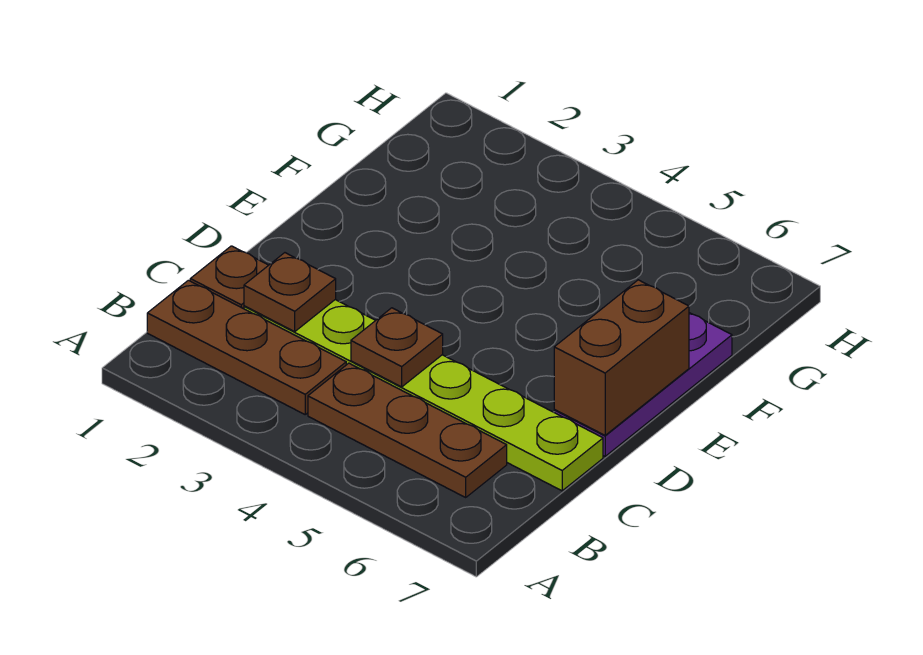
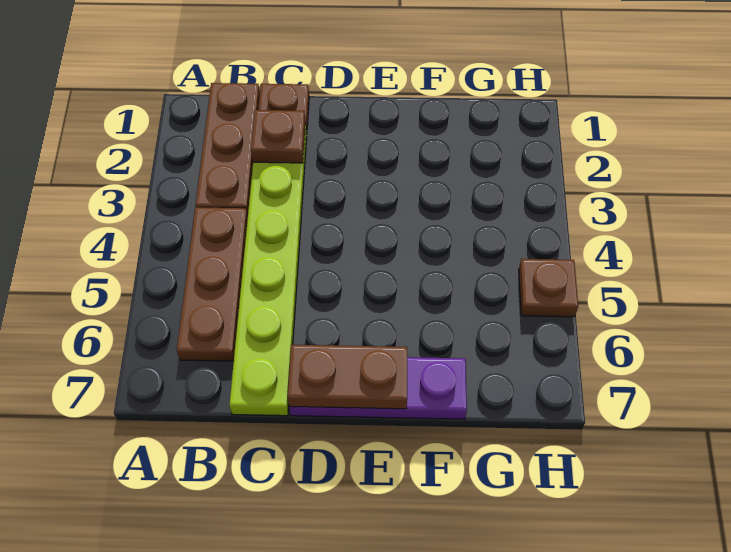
brown 1x1 plate [351,308,443,387] -> brown 1x1 plate moved to [519,259,578,317]
brown 1x2 brick [554,280,689,435] -> brown 1x2 plate [288,345,407,409]

